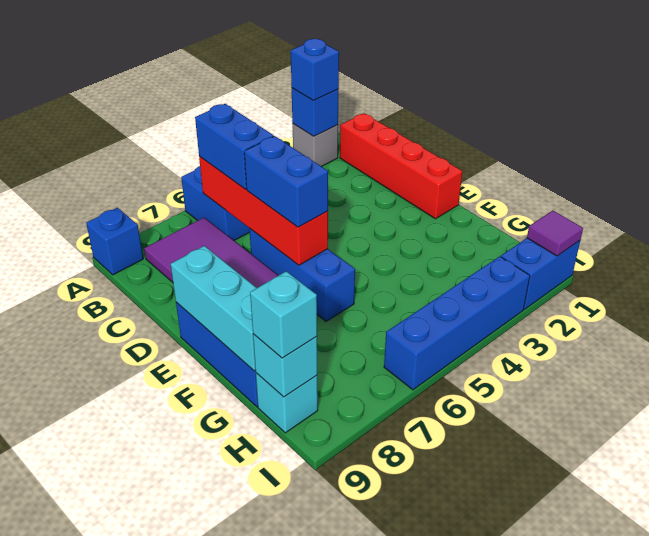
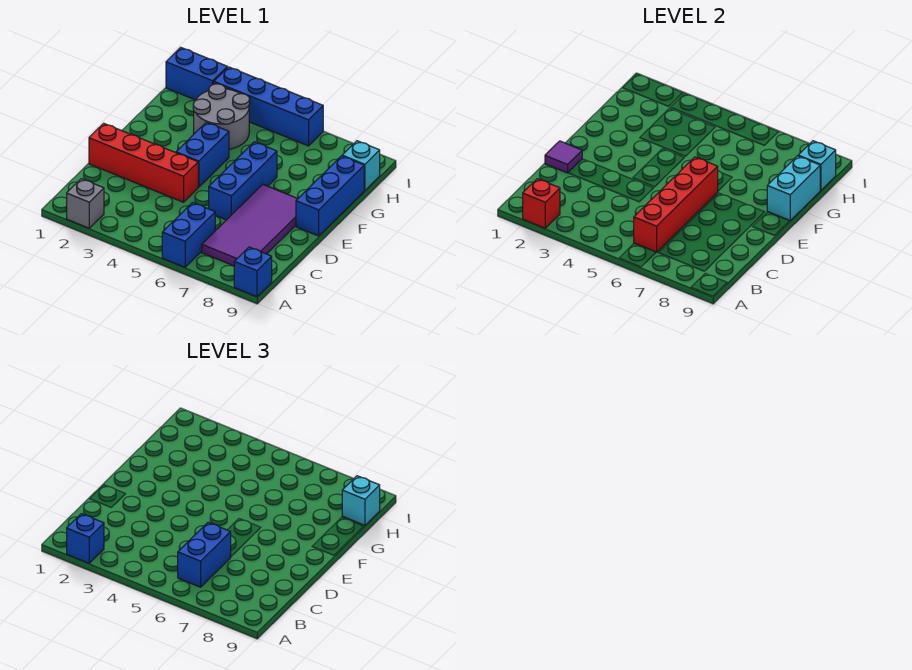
blue 1x1 brick [292,88,338,136] -> red 1x1 brick [523,179,560,228]
red 1x4 brick [340,113,462,219] -> red 1x4 brick turned to [89,123,198,202]
blue 1x2 brick [244,136,328,227] -> blue 1x2 brick moved to [176,122,229,187]
cyan 1x3 brick [171,246,256,371] -> cyan 1x2 brick [767,156,820,221]
none -> grey 2x2 round brick [193,84,250,149]
purple 1x1 tile [527,211,583,256] -> purple 1x1 tile moved to [545,141,582,173]

